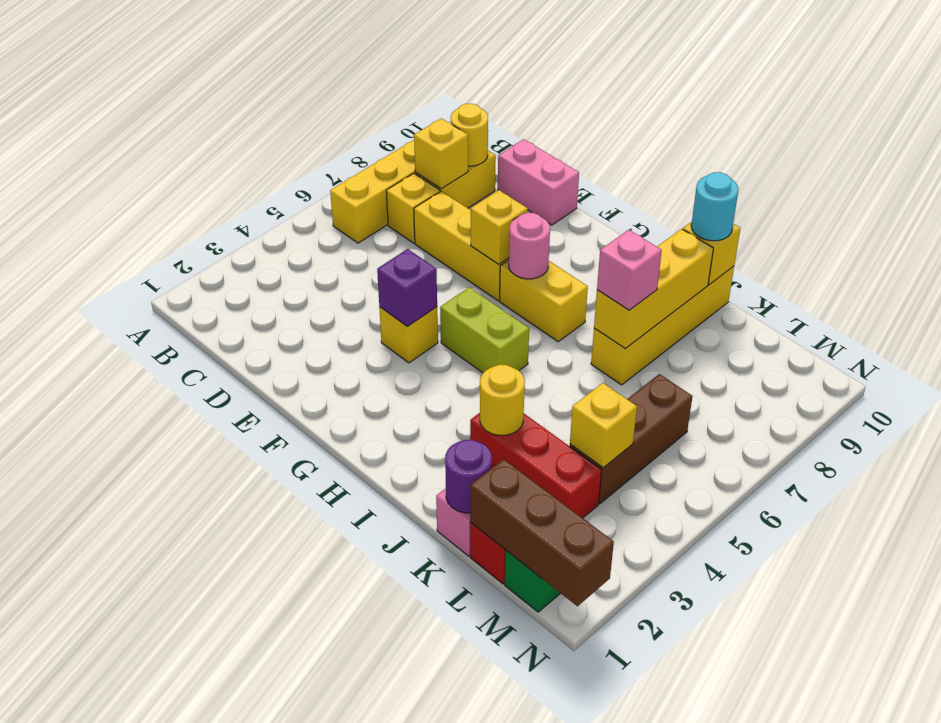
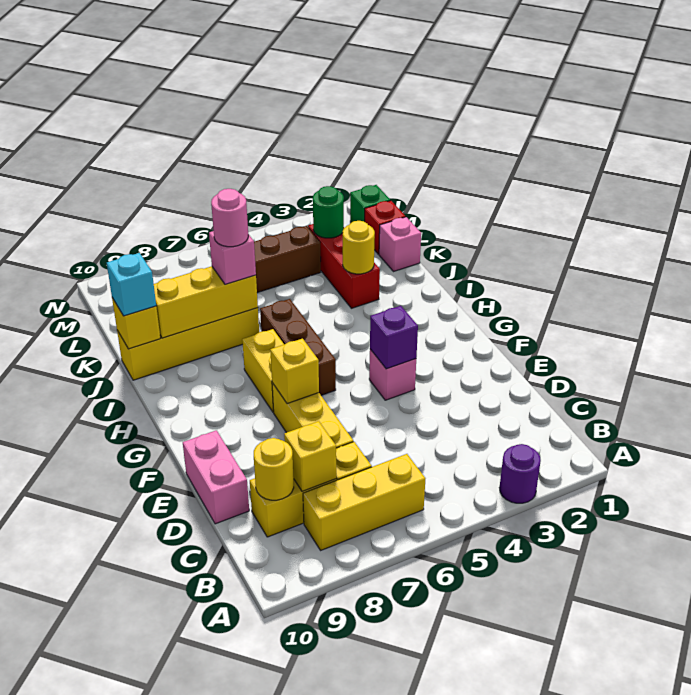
yellow 1x1 brick [379,307,438,363] -> pink 1x1 brick [369,349,416,400]
lime 1x2 brick [440,287,529,373] -> none
pink 1x1 round brick [509,213,550,279] -> pink 1x1 round brick moved to [211,189,248,247]
cyan 1x1 round brick [691,172,738,241] -> cyan 1x1 brick [107,253,156,316]
purple 1x1 round brick [445,440,492,513] -> purple 1x1 round brick moved to [499,444,541,503]
brown 1x3 brick [470,459,614,606] -> brown 1x3 brick moved to [260,299,336,395]
none -> green 1x1 round brick [313,186,344,238]
yellow 1x1 brick [570,383,637,468] -> none

